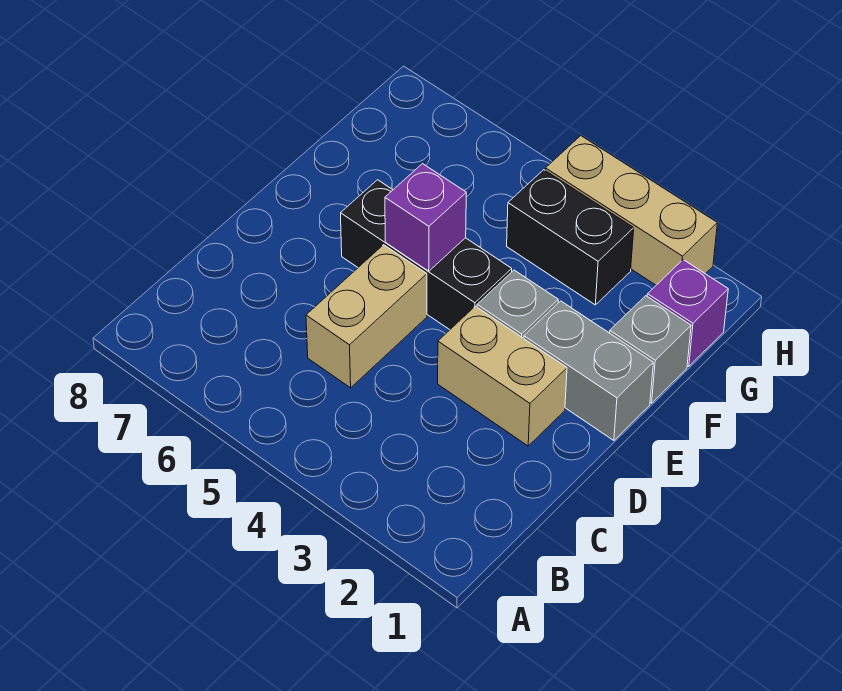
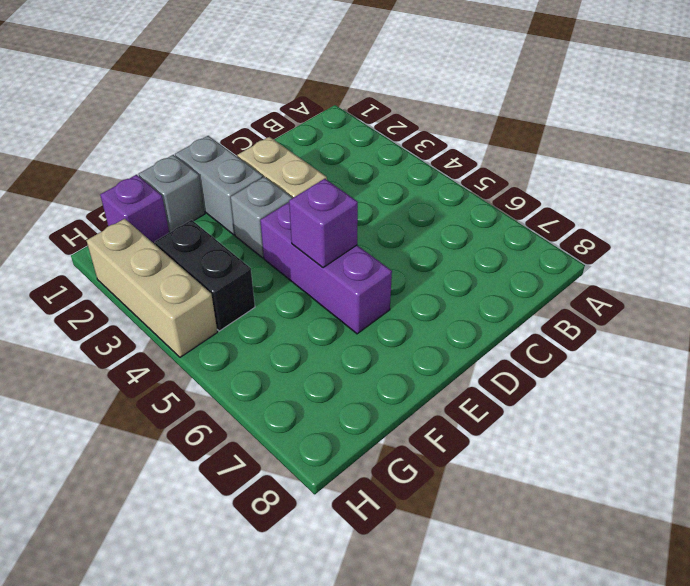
tan 1x2 brick [306,245,427,388] -> none
black 1x3 brick [341,180,512,330] -> purple 1x3 brick [260,202,392,334]

